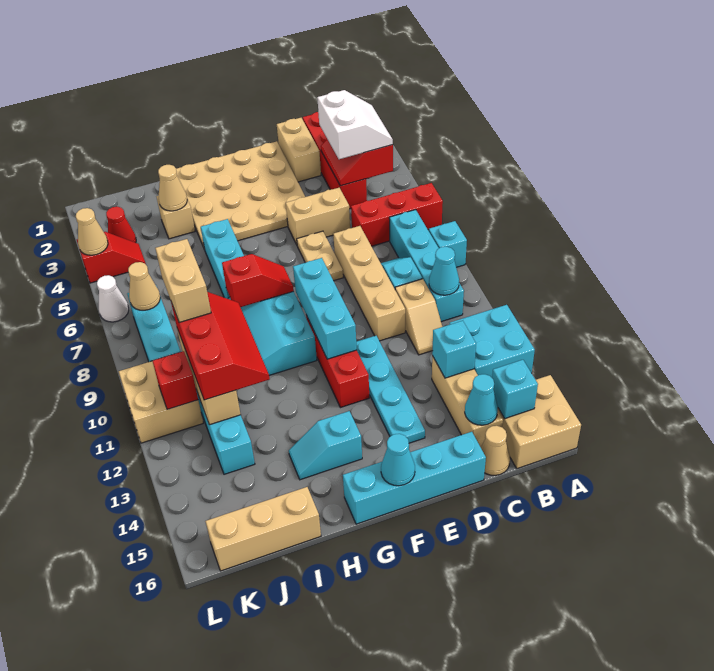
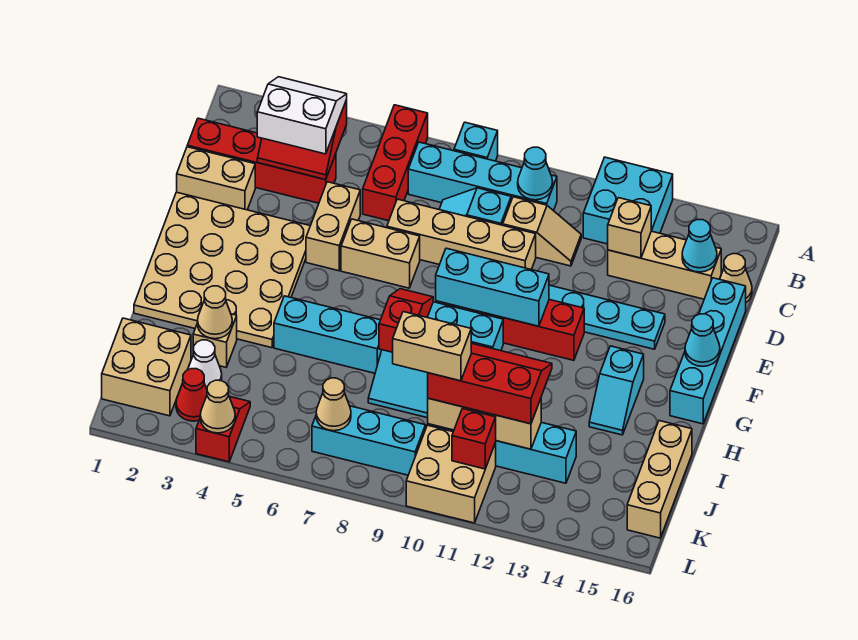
tan 2x2 brick [498,375,581,469] -> tan 2x2 brick moved to [102,318,191,416]
cyan 1x1 brick [492,360,538,419] -> none
cyan 1x1 brick [432,321,476,378] -> tan 1x1 brick [608,198,651,258]
tan 1x2 plate [297,231,343,281] -> tan 1x2 brick [341,219,420,288]
white 1x1 cone [97,275,129,322] -> white 1x1 cone moved to [188,340,222,389]

